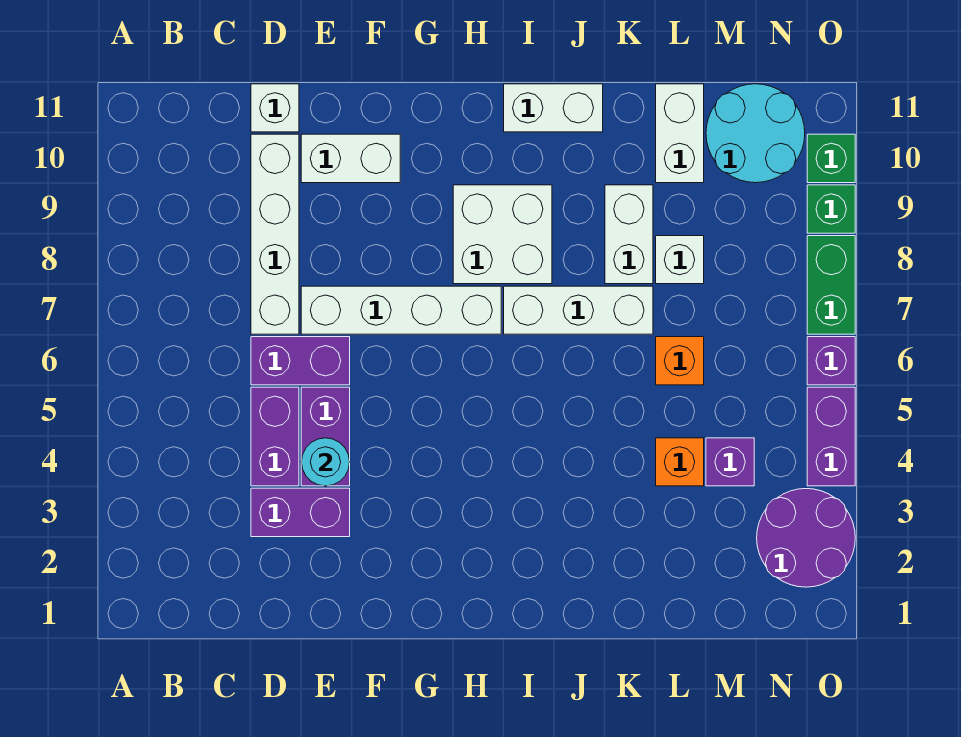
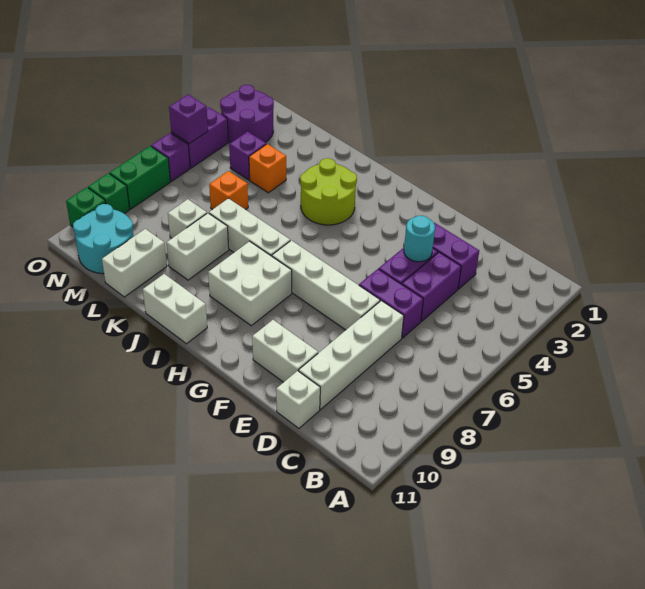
none -> lime 2x2 round brick [300,158,357,225]
none -> purple 1x1 brick [169,95,208,144]

